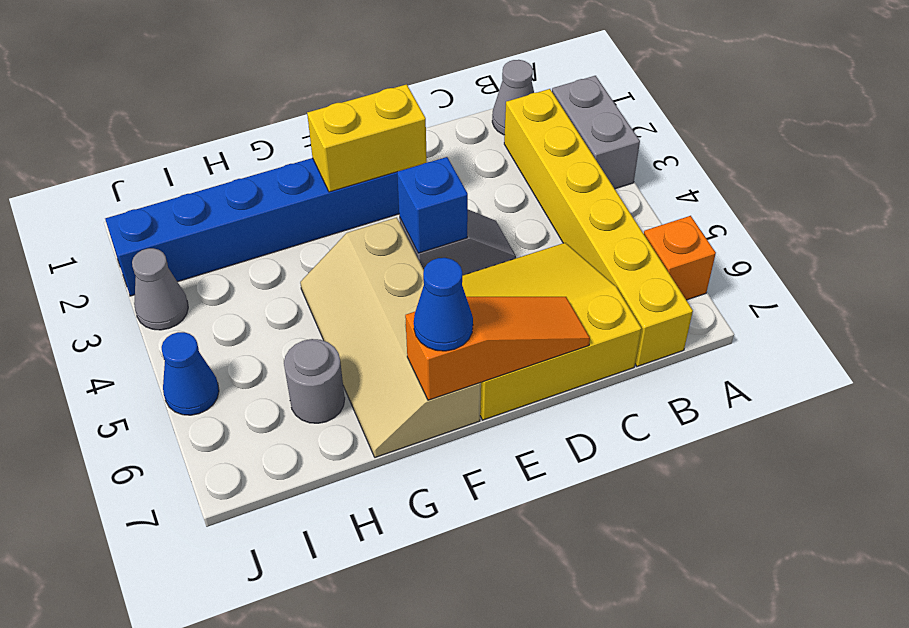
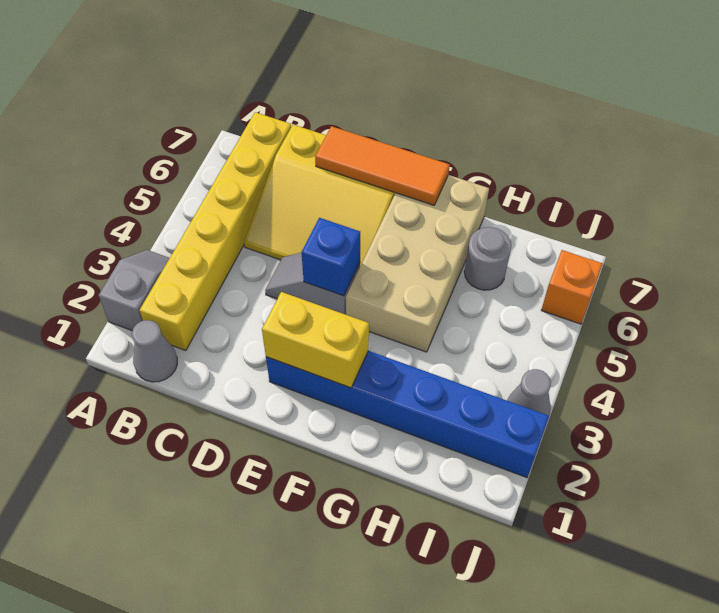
grey 1x2 brick [552,76,640,189] -> grey 1x2 slope [99,250,169,331]
orange 1x1 brick [644,216,716,300] -> orange 1x1 brick moved to [542,250,603,324]
orange 1x3 slope [405,297,590,400] -> orange 1x3 tile [315,126,450,205]
tan 2x4 slope [300,218,481,457] -> tan 2x4 brick [346,175,489,352]
blue 1x1 cone [414,258,473,351] -> none
blue 1x1 cone [162,332,219,415] -> none

